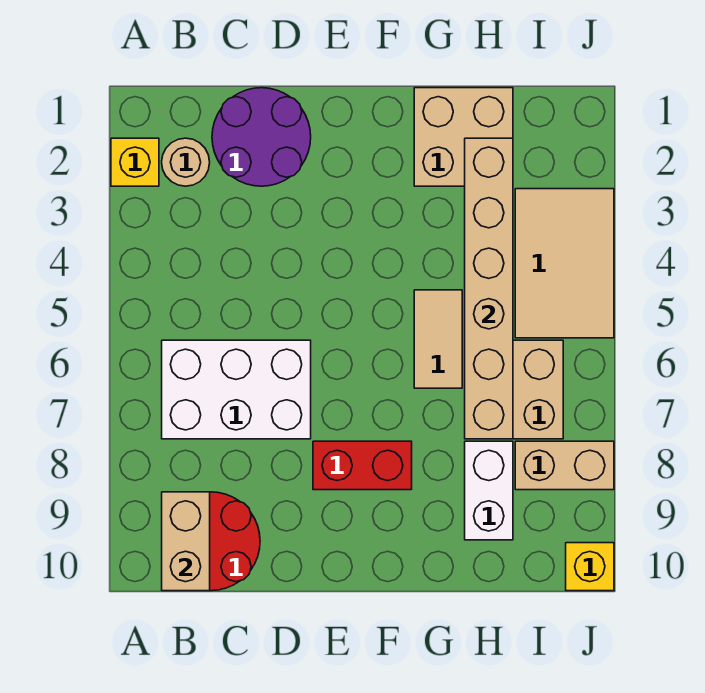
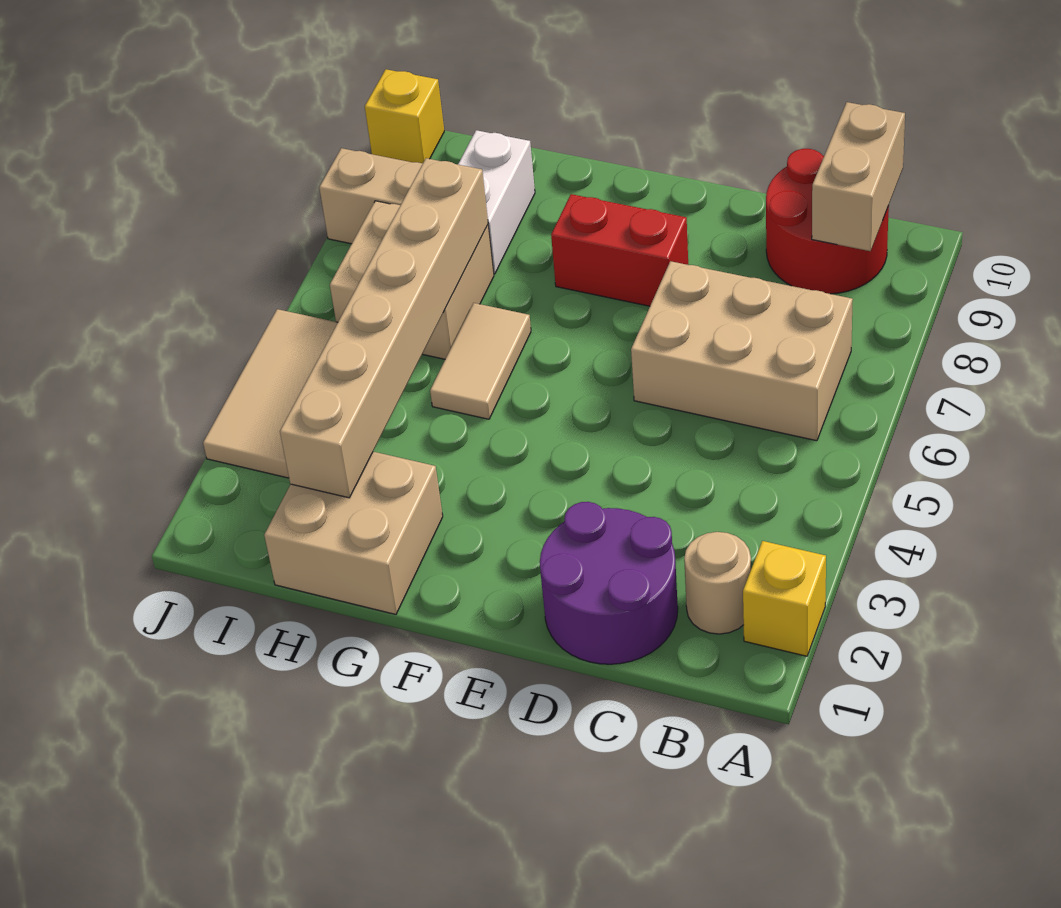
white 2x3 brick [162,340,311,439] -> tan 2x3 brick [631,261,853,441]

